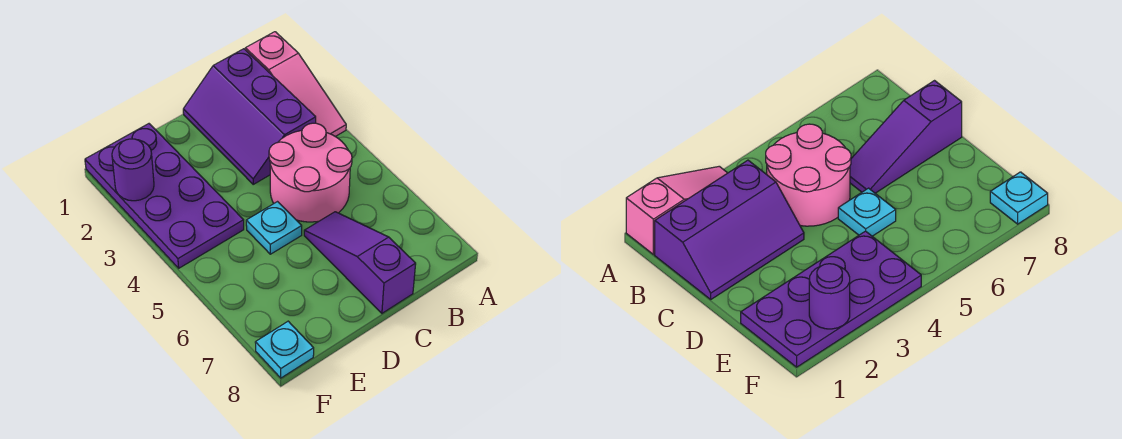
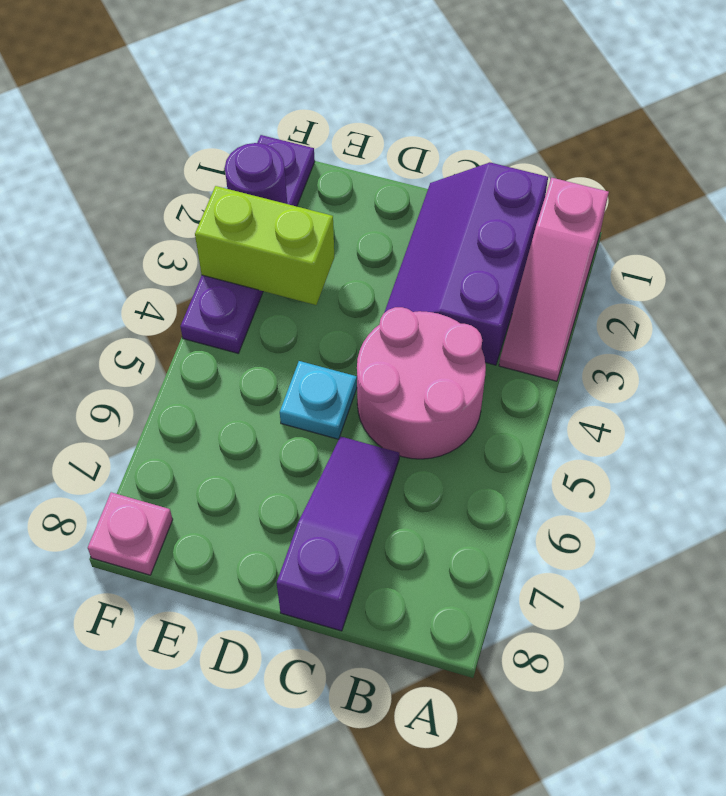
purple 2x4 plate [85,124,244,268] -> purple 1x4 plate [180,135,315,353]
none -> lime 1x2 brick [195,186,334,305]
cyan 1x1 plate [255,321,314,378] -> pink 1x1 plate [88,492,173,575]

